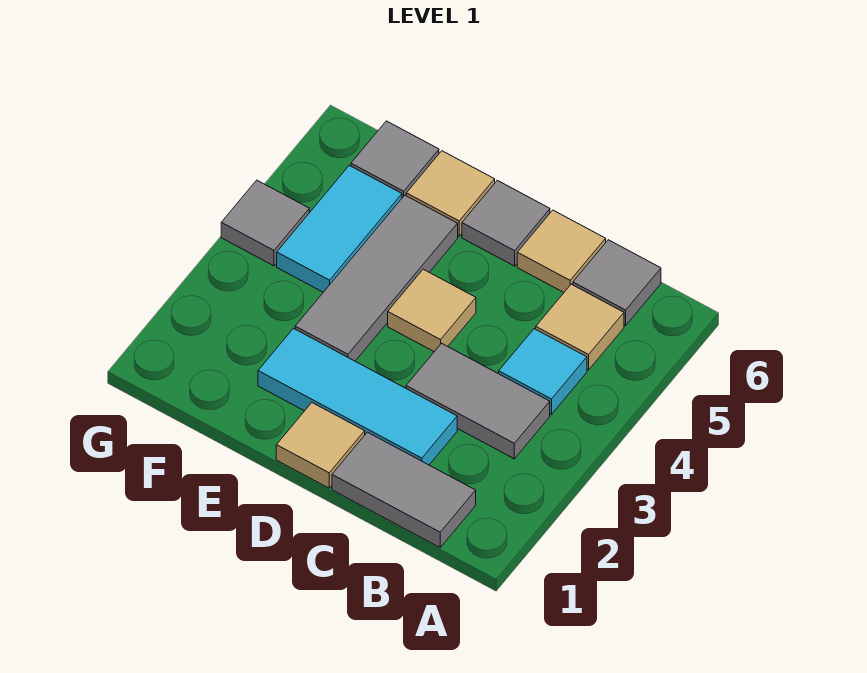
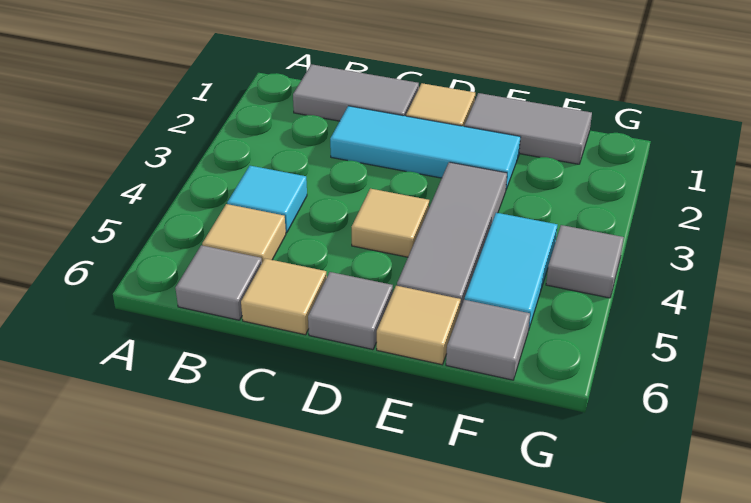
grey 1x2 tile [406,343,550,459] -> grey 1x2 tile moved to [464,93,592,164]

